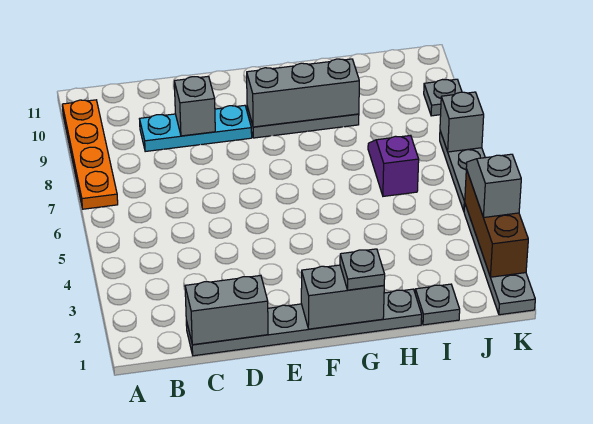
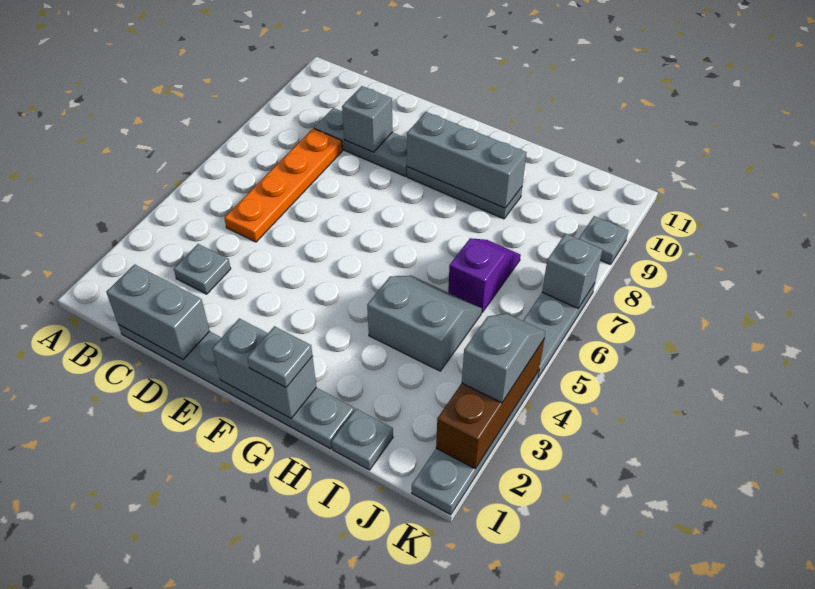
orange 1x4 plate [62,100,118,209] -> orange 1x4 plate moved to [224,128,343,242]
none -> grey 1x1 plate [174,244,231,294]
cyan 1x3 plate [140,105,252,152] -> grey 1x3 plate [314,108,407,176]
none -> grey 2x2 slope [367,276,482,371]

